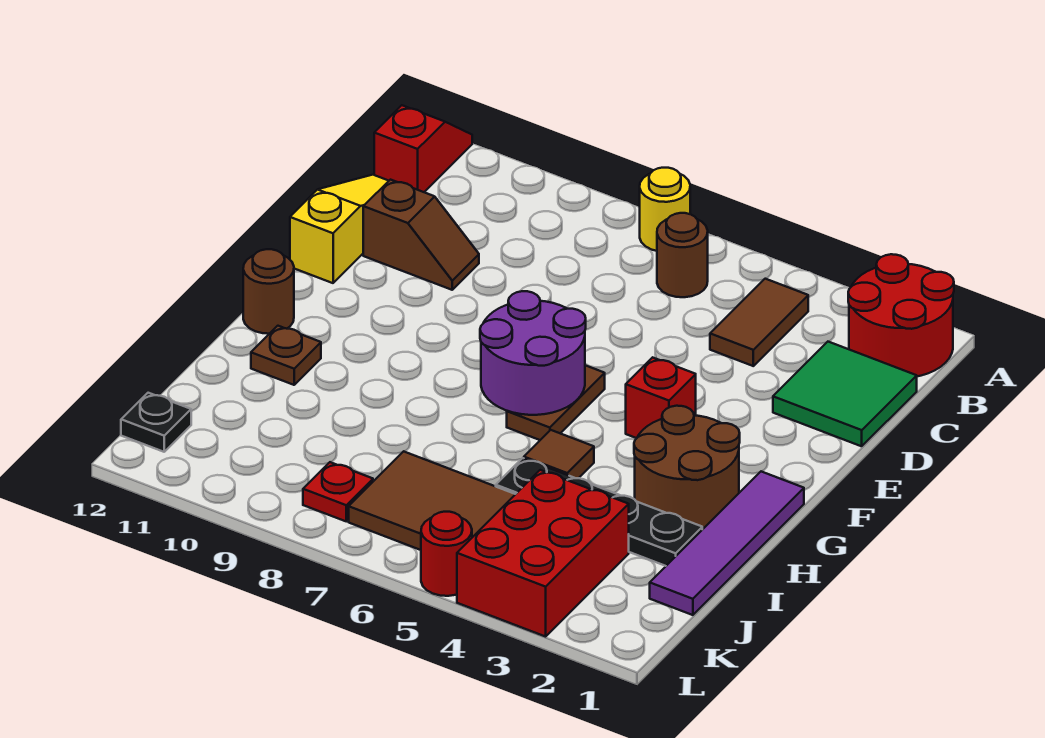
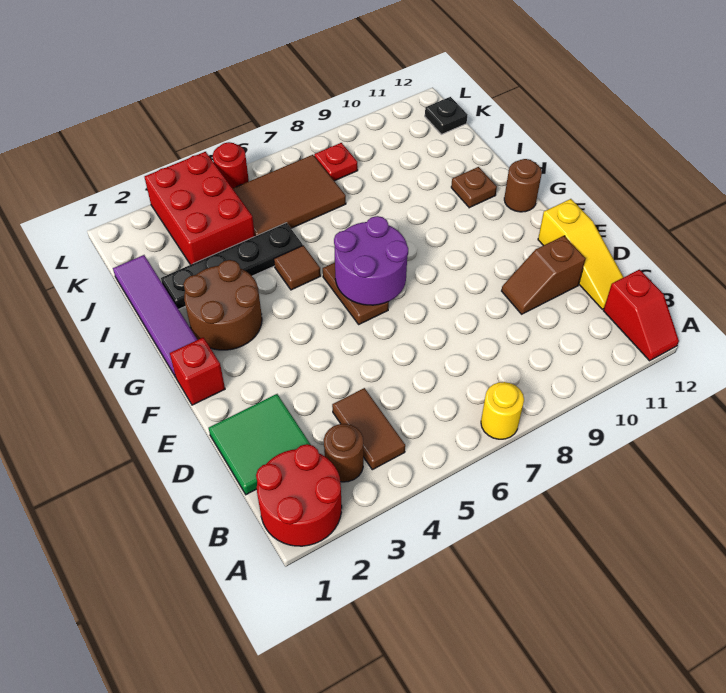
brown 1x1 round brick [657,213,708,297] -> brown 1x1 round brick moved to [324,424,363,482]
red 1x1 brick [626,357,696,438] -> red 1x1 brick moved to [170,337,225,405]

